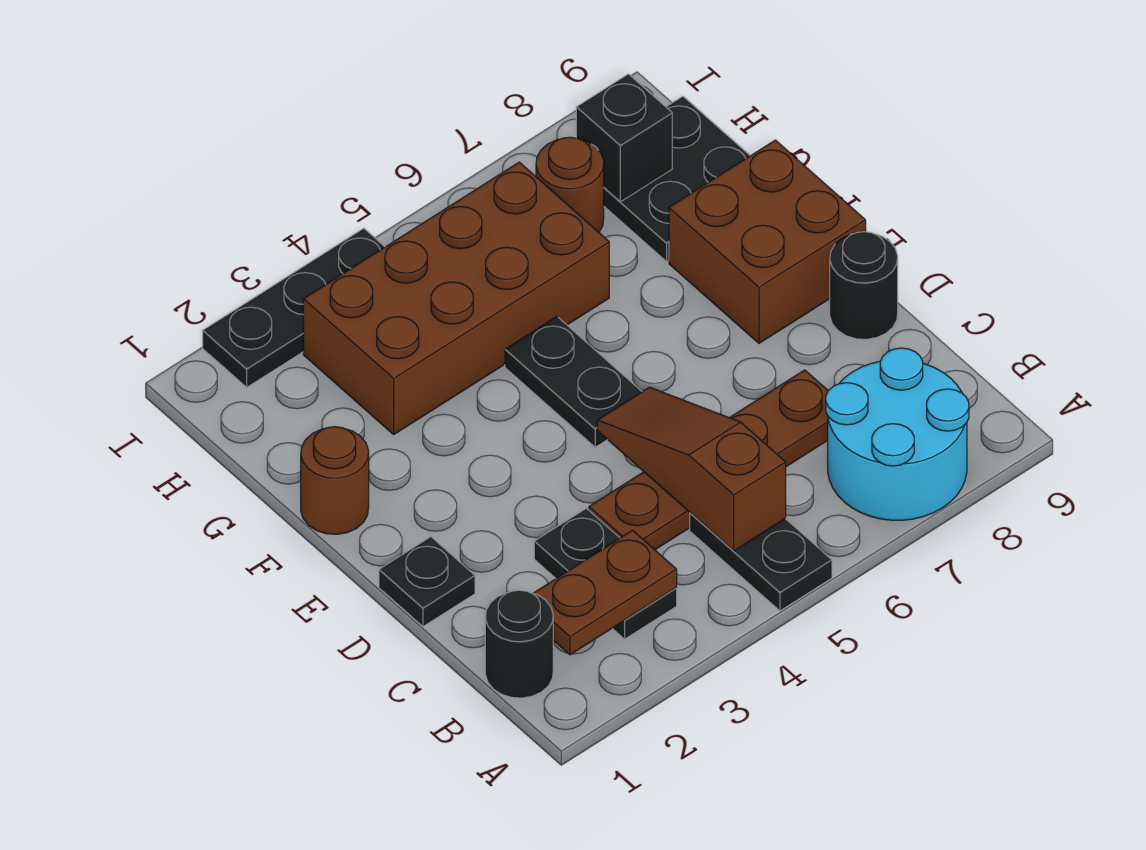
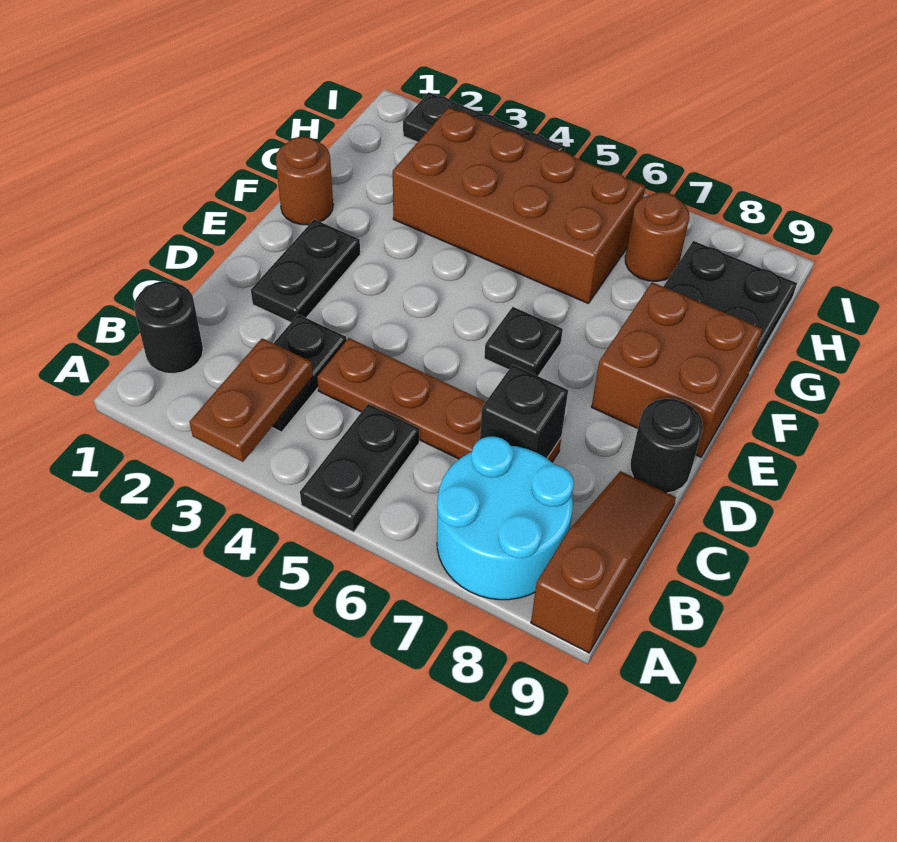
brown 1x2 plate [533,530,677,655] -> brown 1x2 plate turned to [190,338,313,462]
brown 1x3 slope [597,387,786,551] -> brown 1x3 slope moved to [531,471,676,653]
black 1x1 plate [379,537,475,626] -> black 1x1 plate moved to [484,307,563,376]
black 1x2 plate [505,317,642,447] -> black 1x2 plate moved to [251,219,360,322]
black 1x1 brick [576,74,672,202] -> black 1x1 brick moved to [480,365,568,458]

